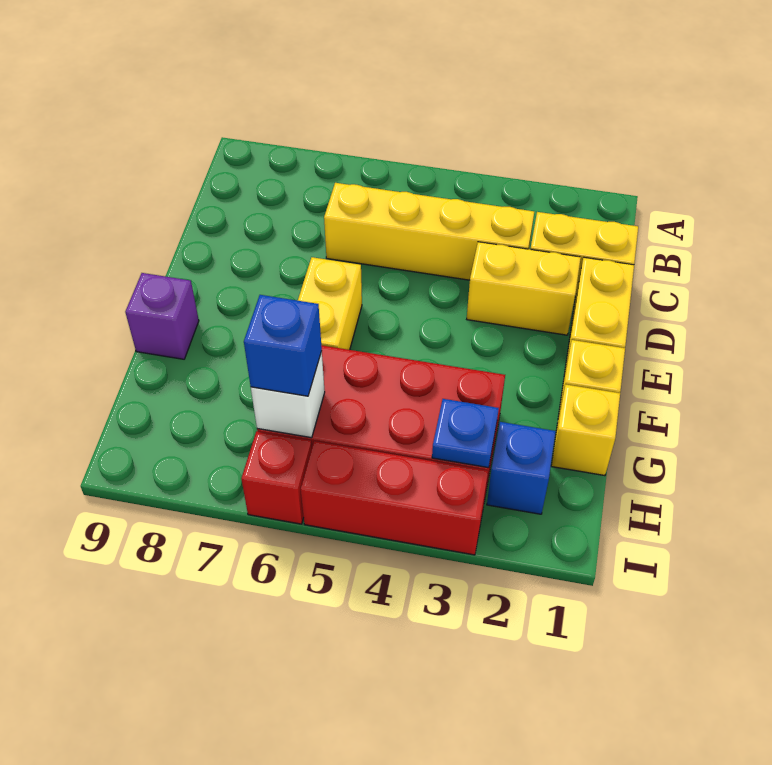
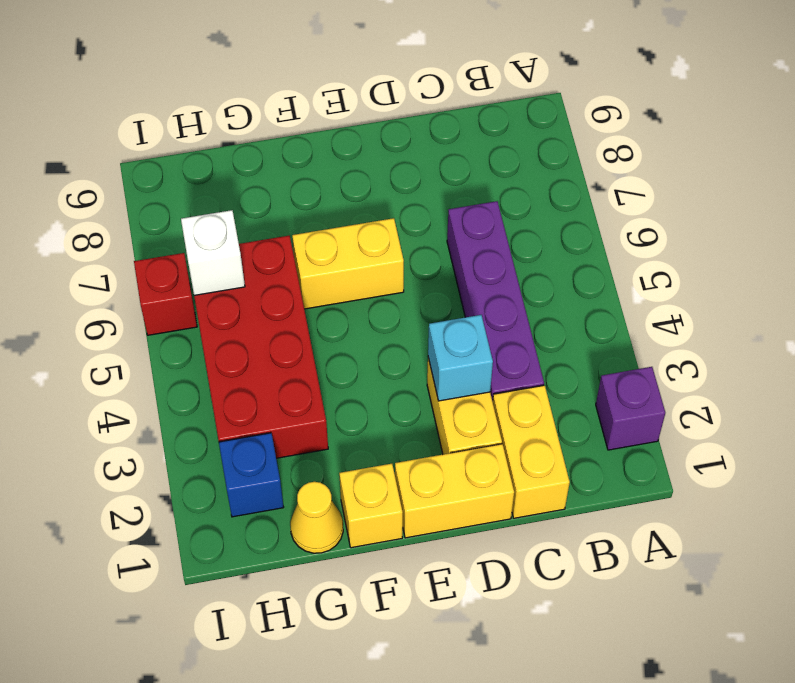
yellow 1x4 brick [324,183,534,280] -> purple 1x4 brick [447,201,544,402]
none -> cyan 1x1 brick [428,315,493,401]
purple 1x1 brick [125,273,199,359] -> purple 1x1 brick moved to [596,367,665,450]
yellow 1x1 brick [551,384,620,476] -> yellow 1x1 cone [290,482,343,553]
blue 1x1 plate [432,399,499,468] -> none
blue 1x1 brick [244,295,322,396] -> none
red 1x3 brick [301,441,488,555] -> none

